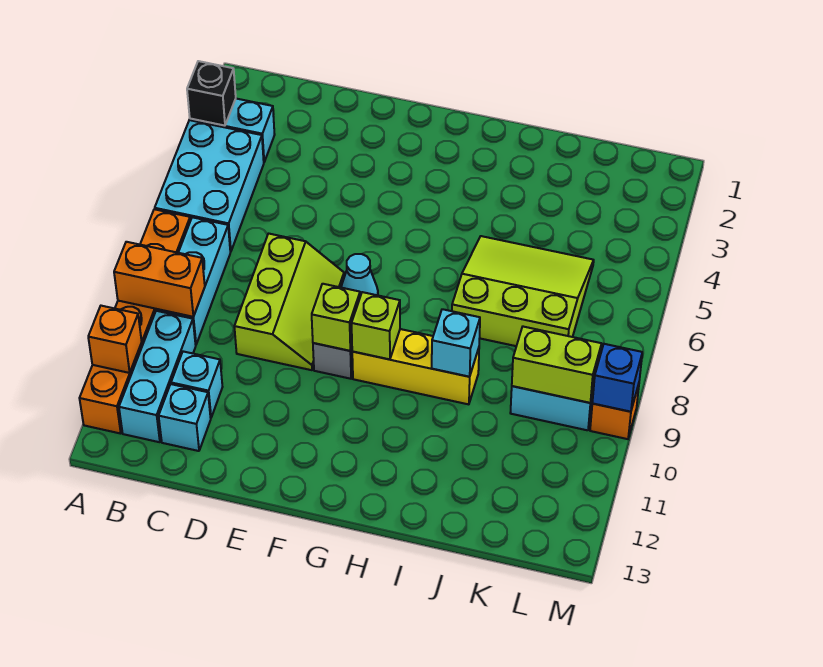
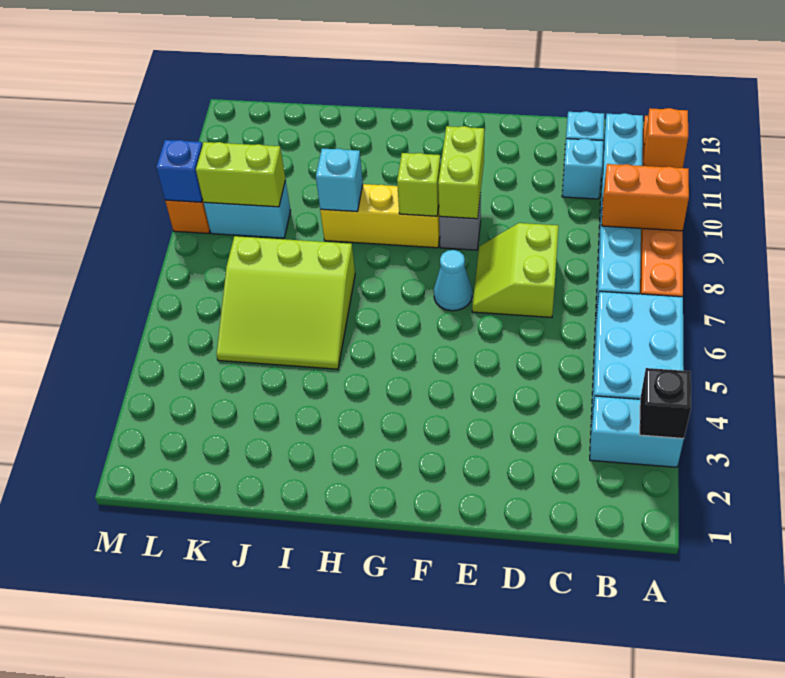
lime 2x3 slope [234,234,344,370] -> lime 2x2 slope [472,223,559,317]
lime 1x1 brick [312,284,360,351] -> lime 1x2 brick [438,126,484,219]

